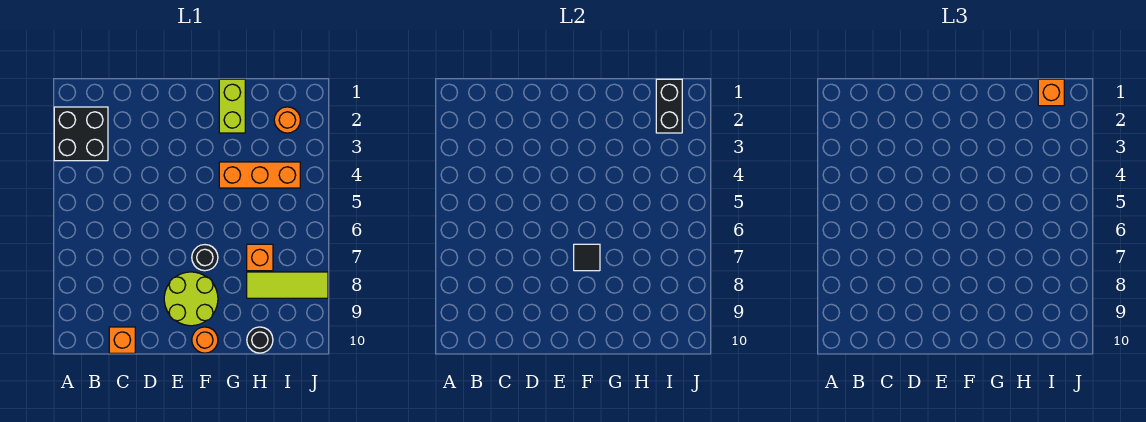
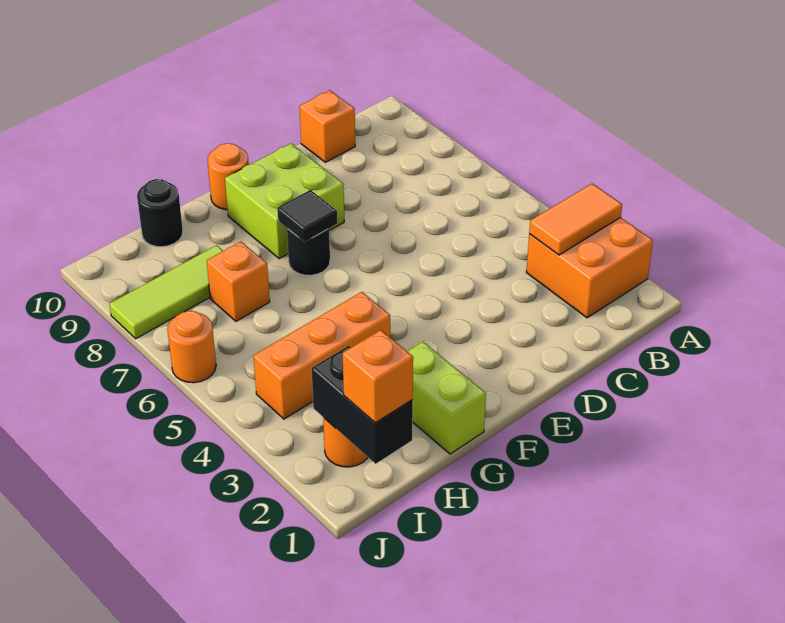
black 2x2 brick [54,107,108,161] -> orange 2x2 brick [526,217,653,318]
none -> orange 1x2 tile [529,184,622,255]
lime 2x2 round brick [164,272,218,326] -> lime 2x2 brick [225,143,344,259]
none -> orange 1x1 round brick [167,311,216,383]

